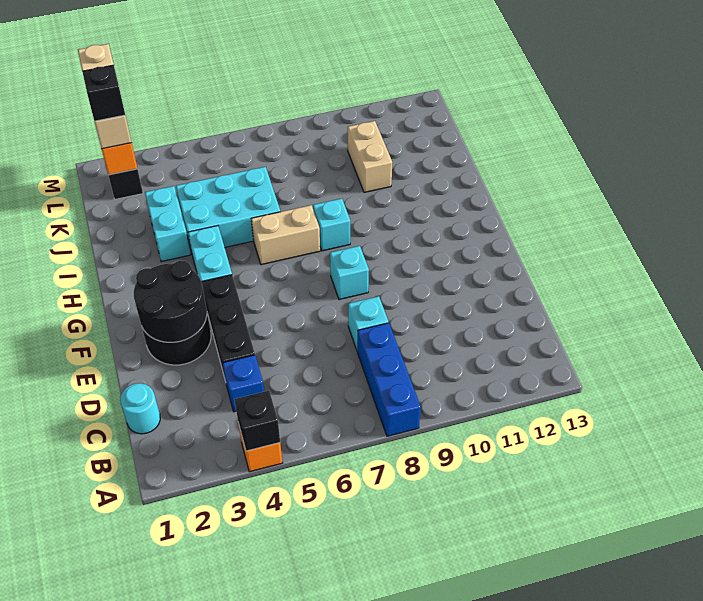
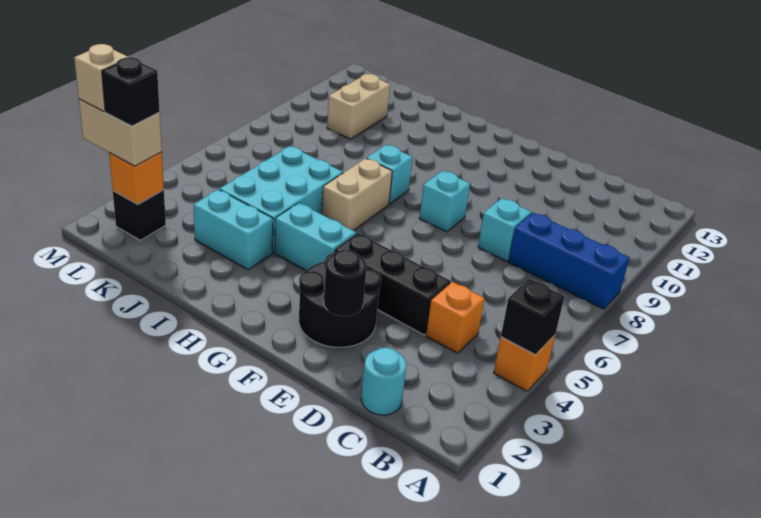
blue 1x1 brick [223,355,264,412] -> orange 1x1 brick [426,282,485,353]
black 2x2 round brick [134,261,207,342] -> black 1x1 round brick [324,250,367,316]
tan 1x2 brick [348,121,392,192] -> tan 1x2 brick turned to [327,74,390,139]

